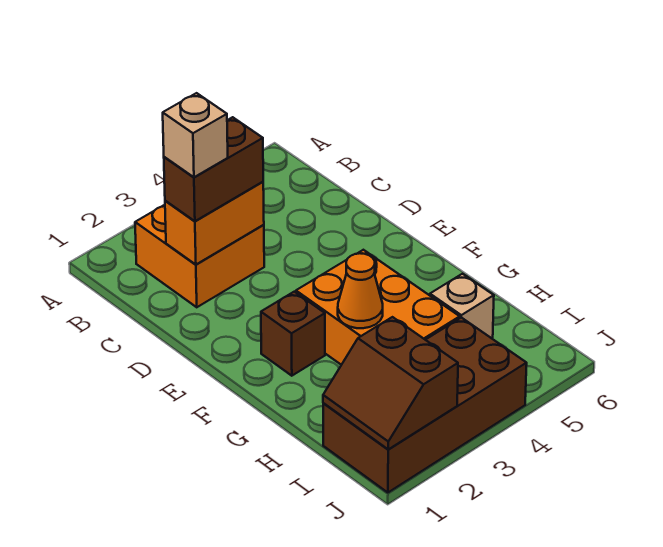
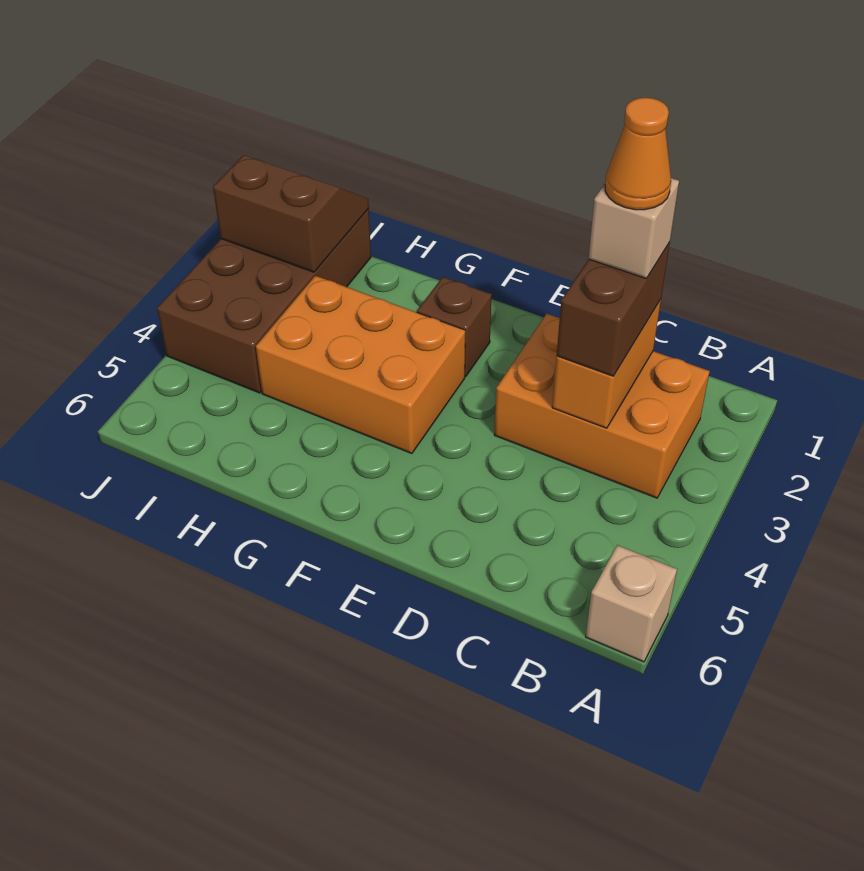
orange 2x2 brick [135,205,264,307] -> orange 2x3 brick [495,314,710,498]
orange 1x1 cone [338,253,383,328] -> orange 1x1 cone moved to [605,98,671,210]
tan 1x1 brick [430,274,494,338] -> tan 1x1 brick moved to [586,545,677,662]

